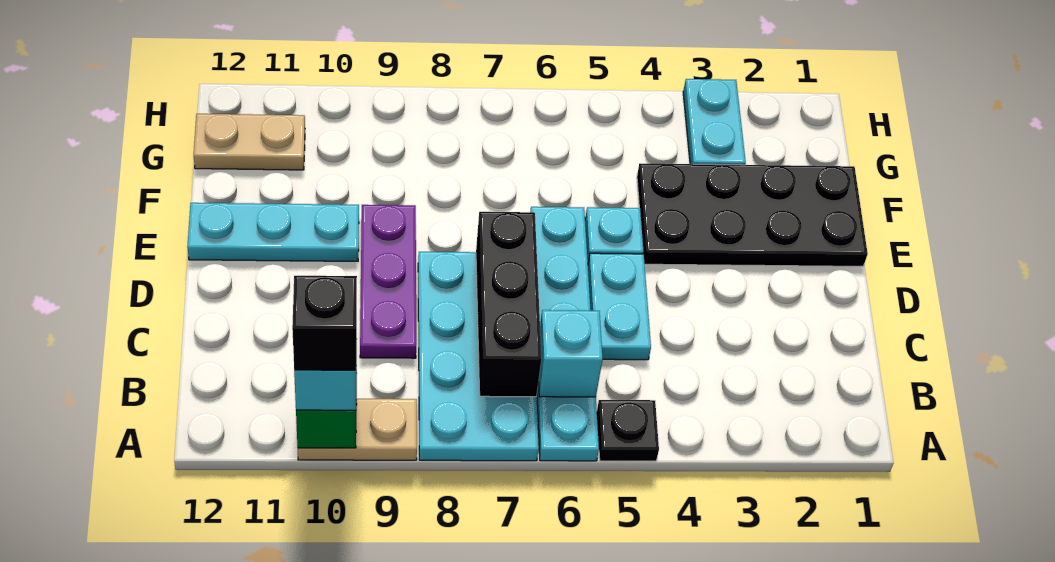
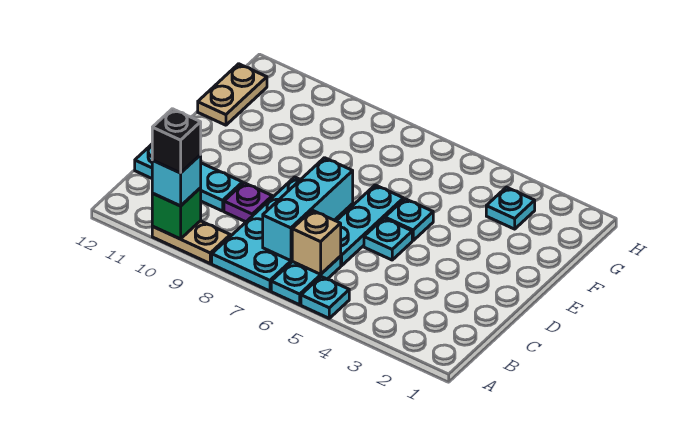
black 1x1 plate [597,400,659,461] -> cyan 1x1 plate [301,277,349,318]
cyan 1x1 brick [539,310,603,397] -> tan 1x1 brick [292,210,341,274]
black 1x3 brick [476,212,541,397] -> cyan 1x3 brick [263,158,353,261]
cyan 1x2 plate [588,253,651,360] -> cyan 1x1 plate [364,218,412,260]
purple 1x3 plate [360,205,416,358] -> purple 1x1 plate [224,183,272,222]
black 2x4 plate [637,164,868,266] -> none
cyan 1x3 plate [187,203,359,261] -> cyan 1x3 plate moved to [135,144,243,211]
cyan 1x2 plate [683,79,746,165] -> cyan 1x1 plate [486,187,535,229]
tan 1x2 plate [194,114,305,170] -> tan 1x2 plate turned to [198,64,267,125]

